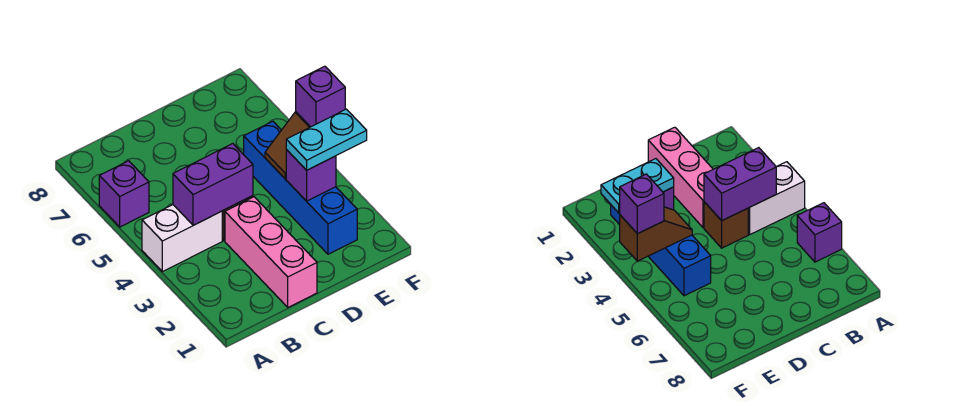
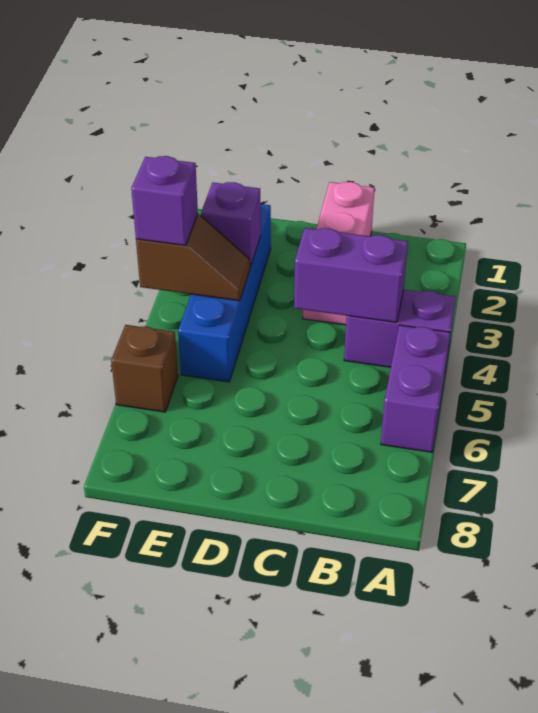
white 1x2 brick [142,205,222,272] -> purple 1x2 brick [344,289,456,367]
purple 1x1 brick [99,161,149,227] -> purple 1x2 brick [381,325,450,452]
brown 1x1 brick [704,202,748,248] -> brown 1x1 brick moved to [111,325,178,412]
cyan 1x2 plate [286,109,367,170] -> none

